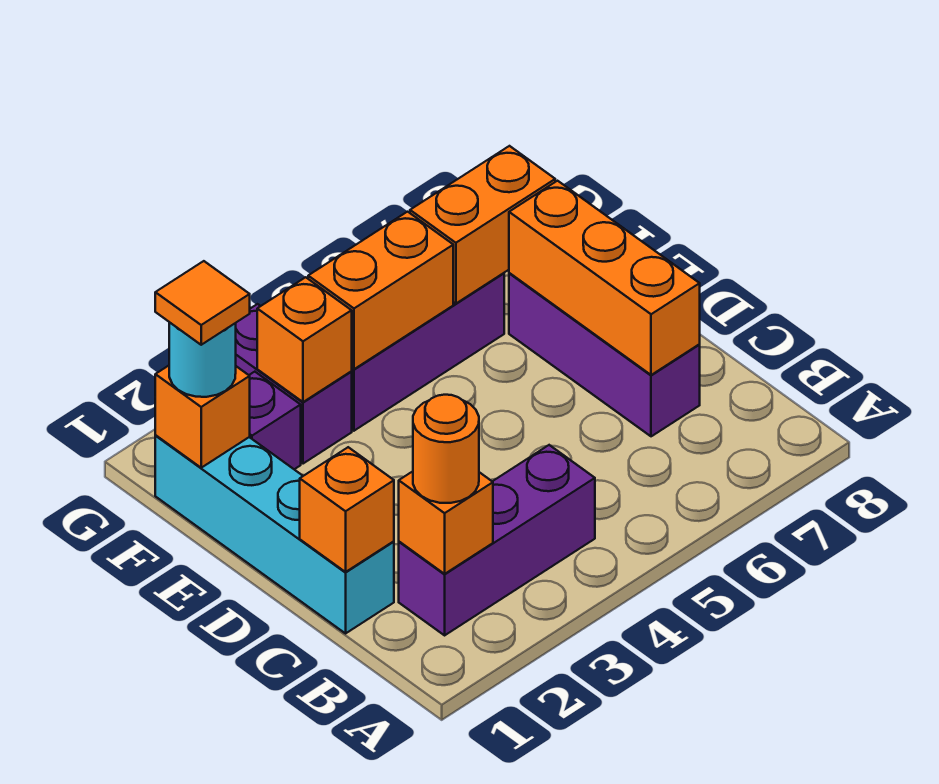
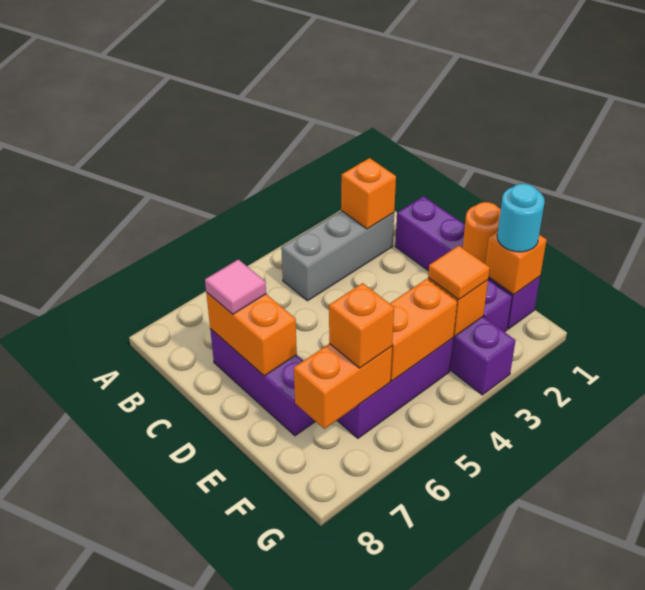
purple 1x3 brick [399,445,595,635] -> grey 1x3 brick [281,211,394,301]
orange 1x1 round brick [413,395,479,503] -> orange 1x1 round brick moved to [463,202,501,263]
cyan 1x4 brick [155,436,394,633] -> purple 1x4 brick [395,196,540,329]
orange 1x1 brick [300,447,394,572] -> orange 1x1 brick moved to [329,283,394,368]
orange 1x3 brick [509,181,700,375] -> orange 1x2 brick [206,292,297,376]
none -> pink 1x1 tile [205,259,266,314]
orange 1x1 tile [155,261,250,345] -> orange 1x1 tile moved to [428,246,490,300]

